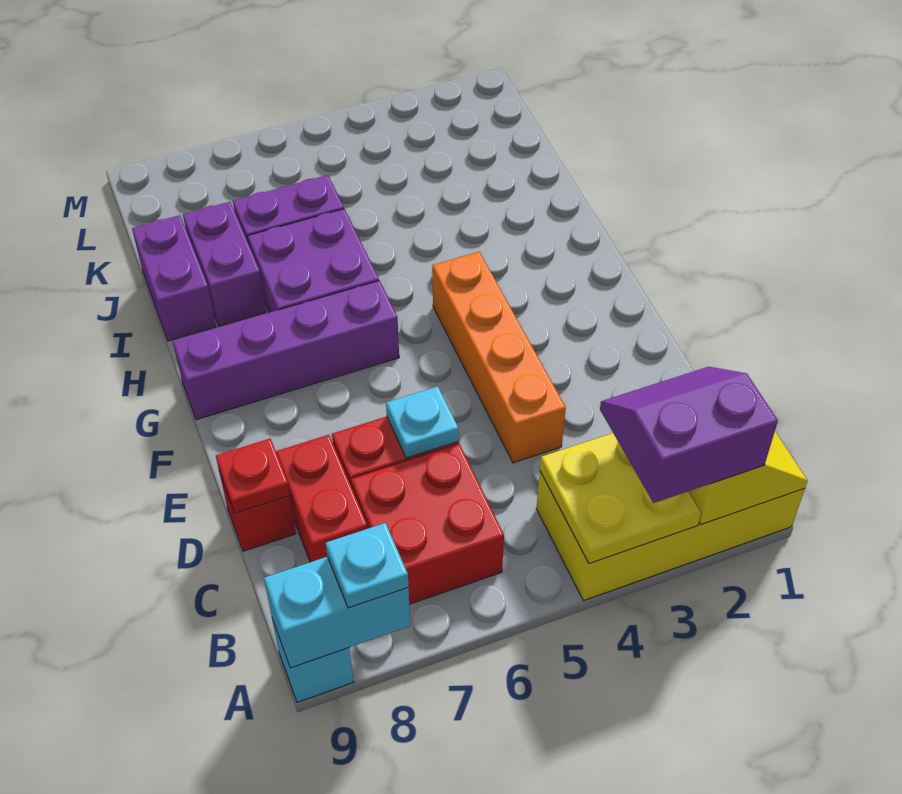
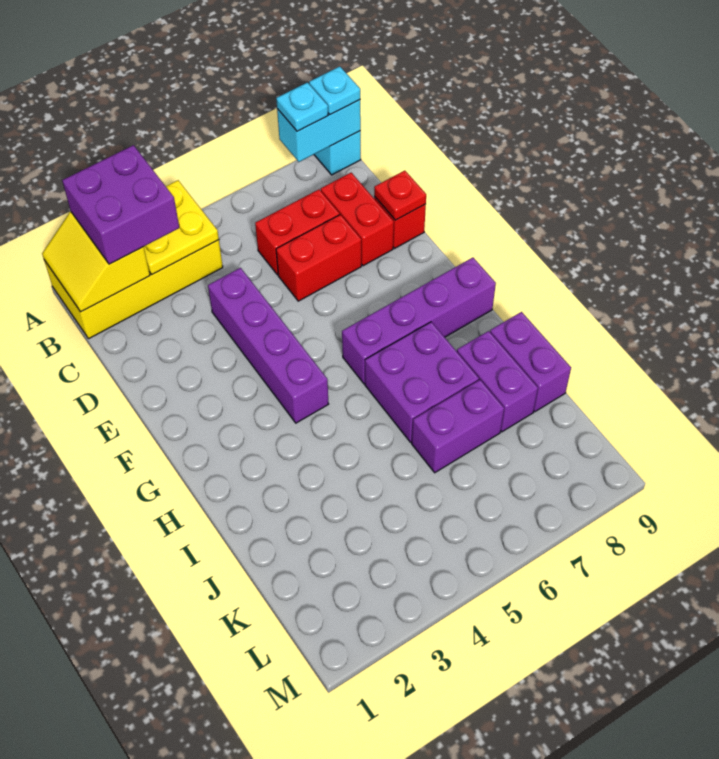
purple 2x2 slope [600,367,778,503] -> purple 2x2 brick [62,145,179,264]
red 2x2 brick [351,444,504,604] -> red 1x2 brick [255,190,340,275]
orange 1x4 brick [432,252,566,463] -> purple 1x4 brick [208,268,328,423]
cyan 1x1 plate [386,386,459,458] -> cyan 1x1 plate moved to [309,66,360,115]

